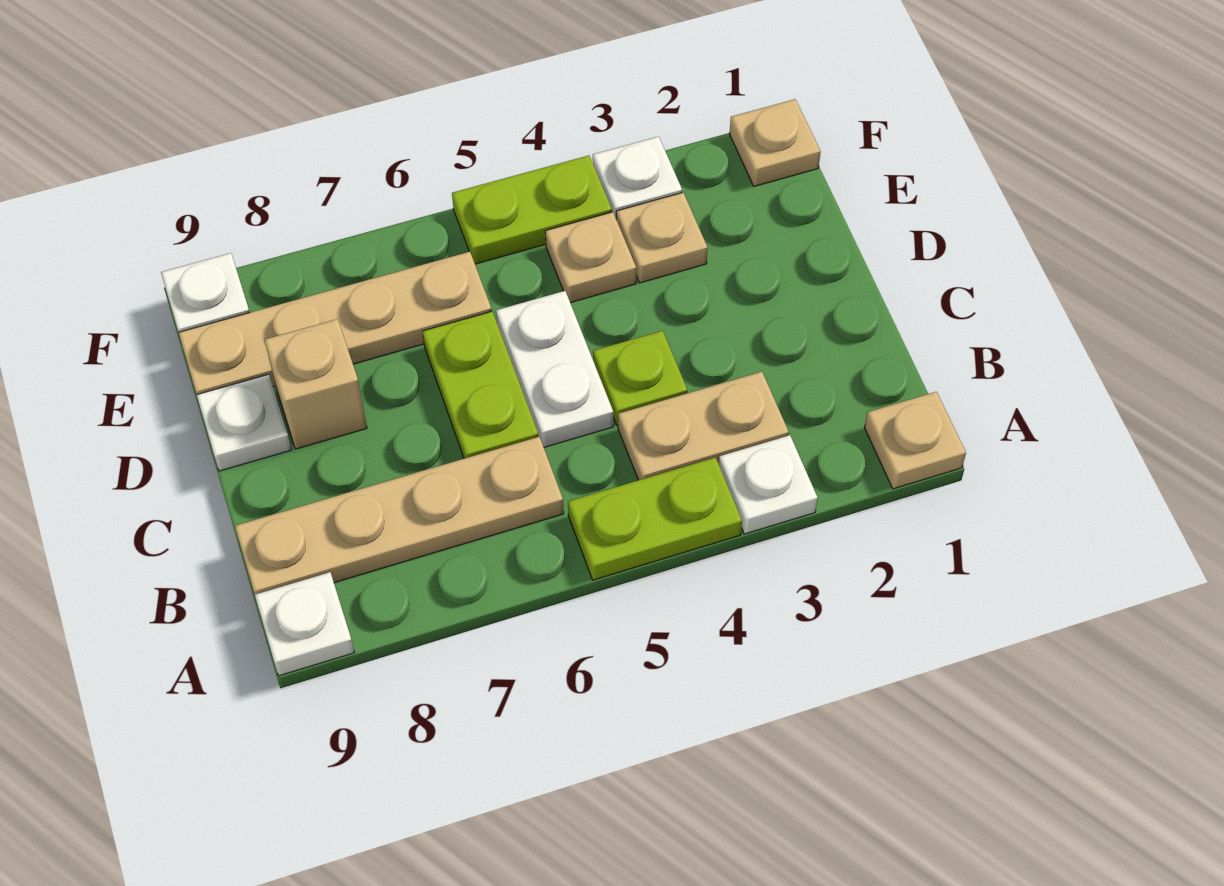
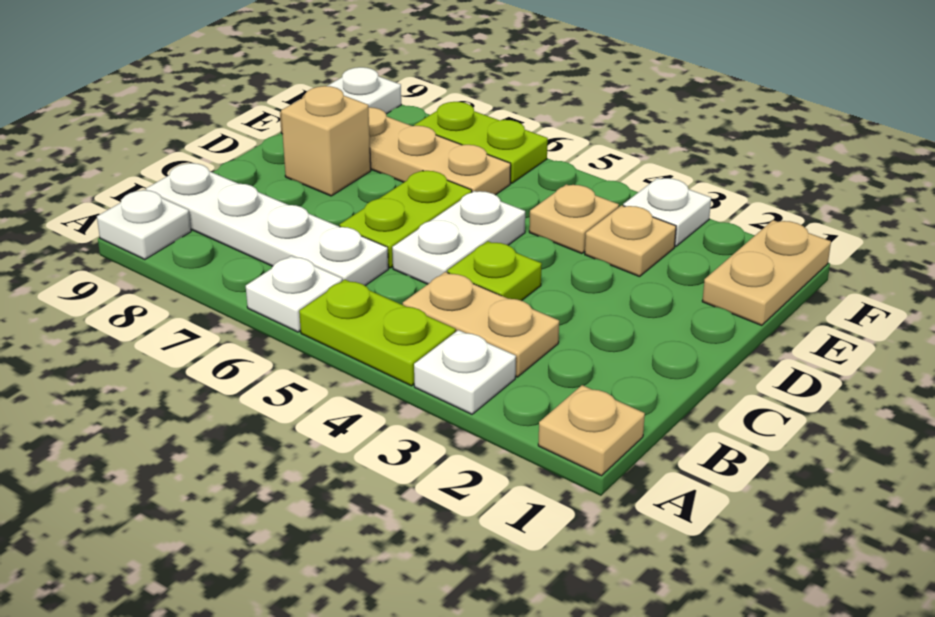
tan 1x4 plate [235,437,564,594] -> white 1x4 plate [146,163,388,286]
white 1x1 plate [197,374,291,471] -> white 1x1 plate moved to [246,256,342,332]
tan 1x1 plate [730,99,821,186] -> tan 1x2 plate [702,220,831,325]
lime 1x2 plate [452,155,612,264] -> lime 1x2 plate moved to [414,102,548,183]

